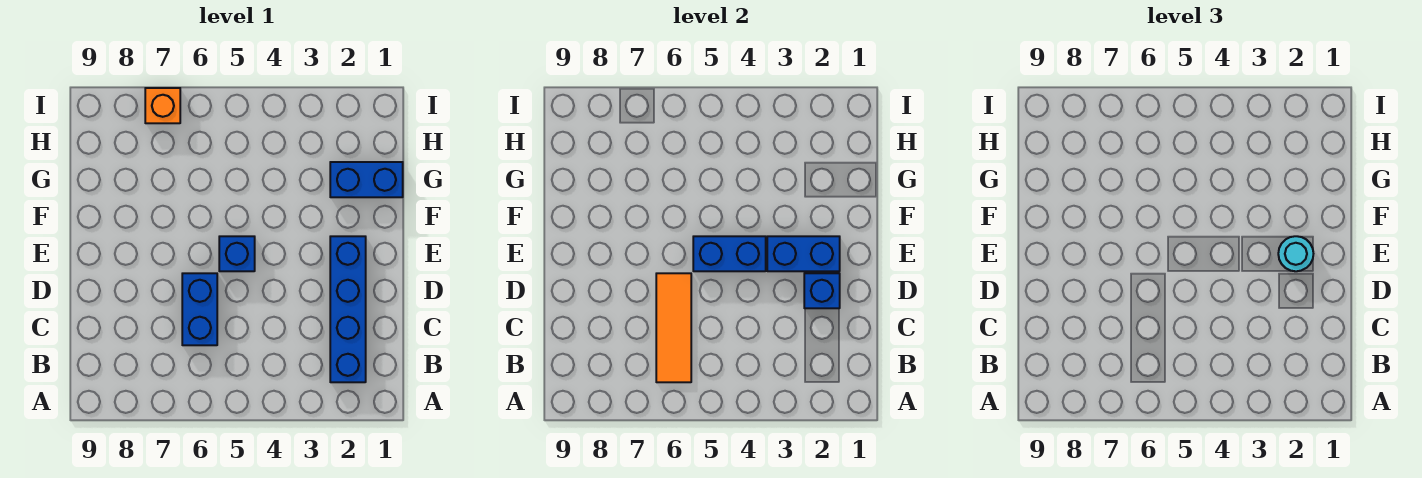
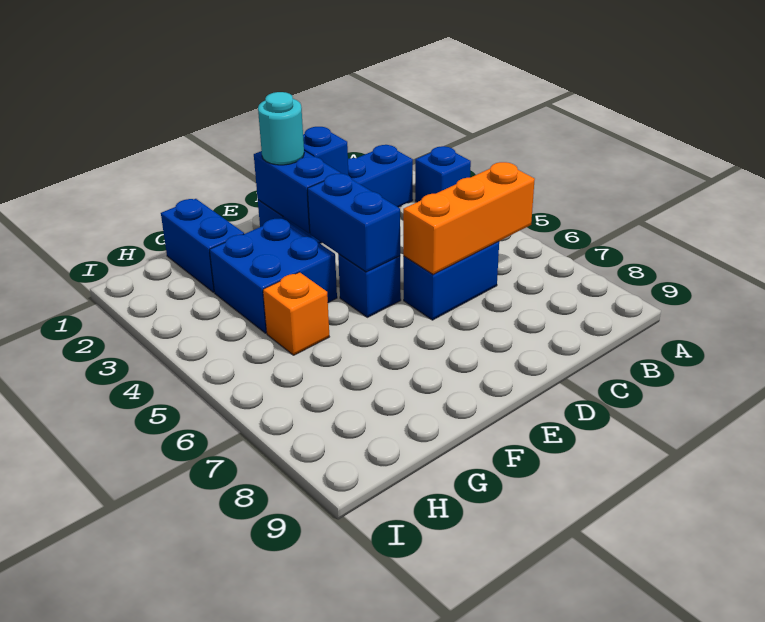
none -> blue 1x1 brick [415,146,471,202]
orange 1x3 tile [656,273,691,382] -> orange 1x3 brick [403,162,535,275]
none -> blue 2x2 brick [209,218,337,333]
orange 1x1 brick [145,88,180,123] -> orange 1x1 brick moved to [263,272,329,355]

